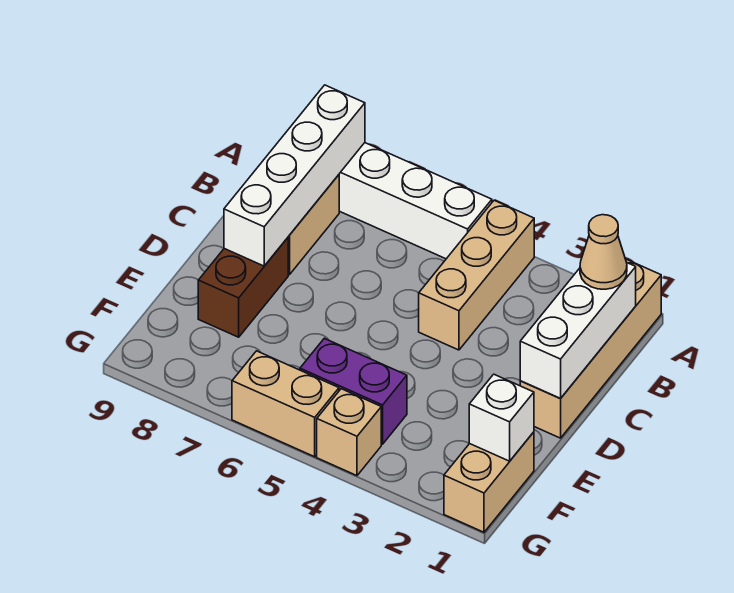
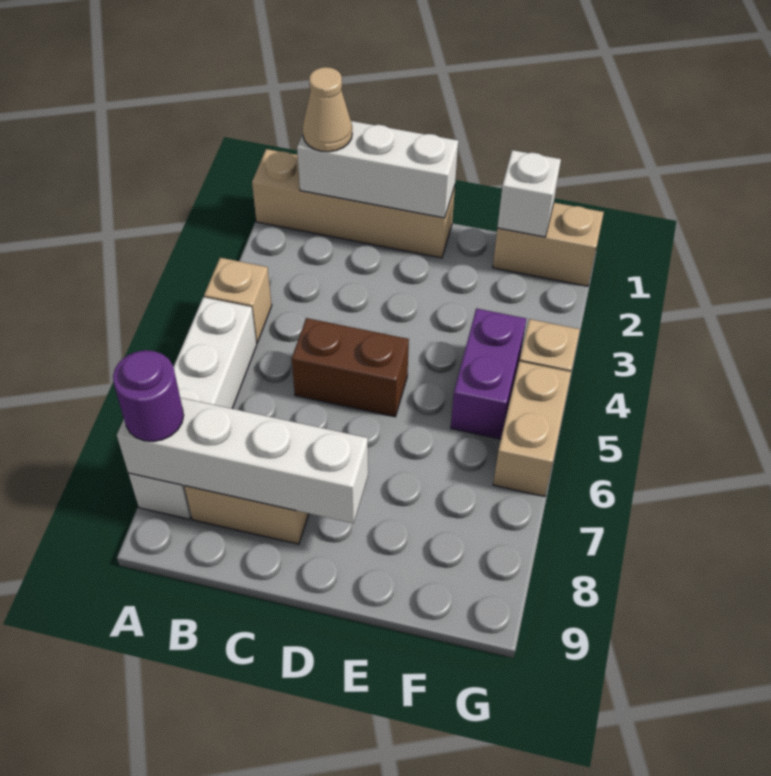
tan 1x3 brick [419,200,534,350] -> tan 1x1 brick [204,258,272,343]
none -> purple 1x1 round brick [113,350,184,442]
brown 1x2 brick [198,238,288,337] -> brown 1x2 brick moved to [292,318,409,417]

